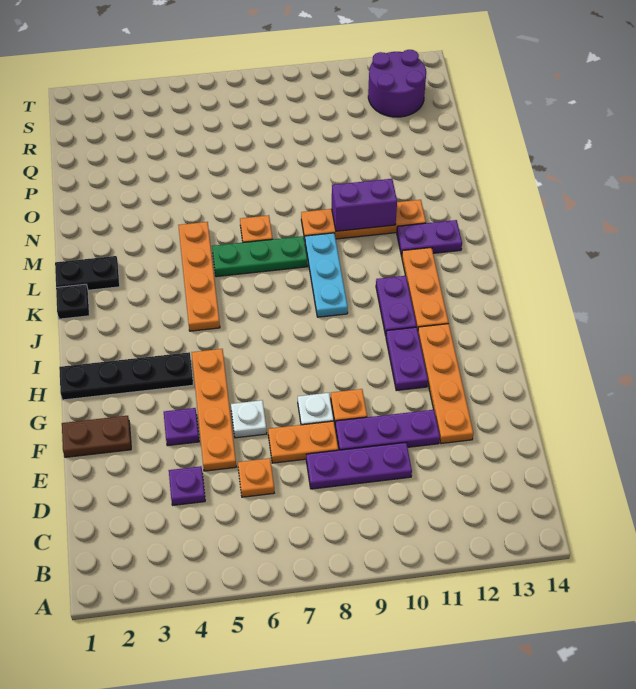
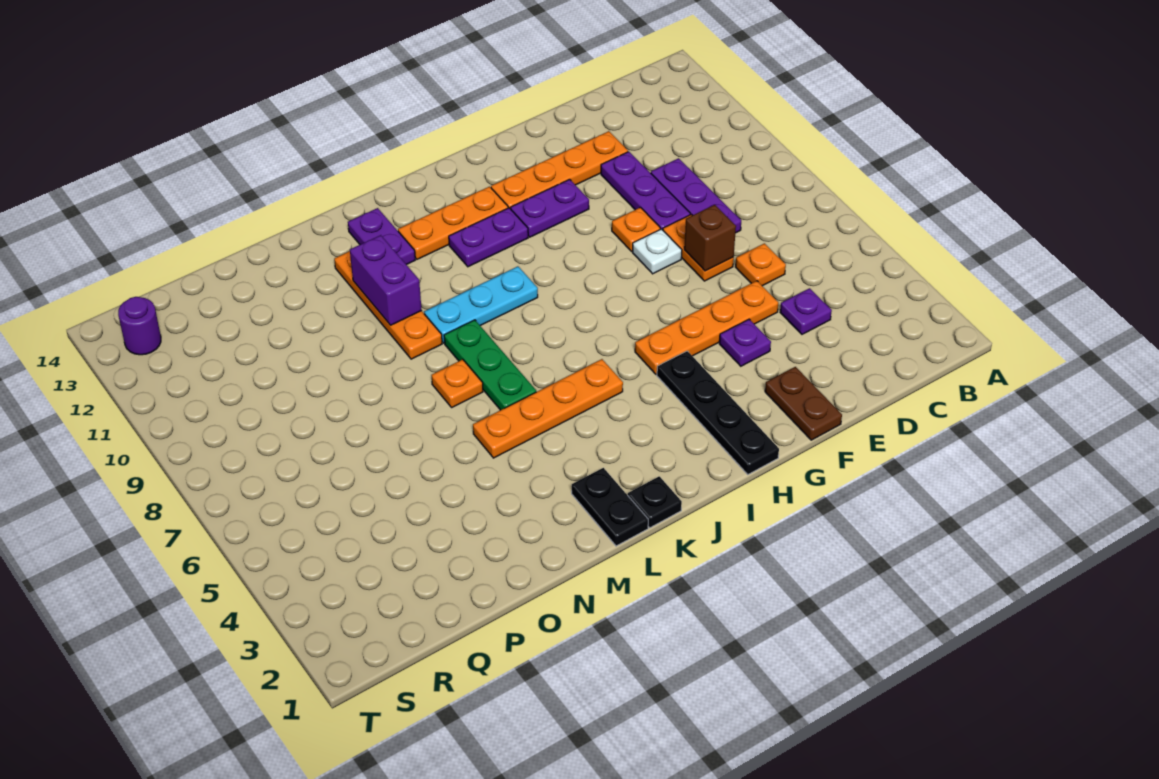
none -> brown 1x1 brick [684,205,736,271]
white 1x1 plate [231,400,267,438] -> none
purple 2x2 round brick [368,50,426,117] -> purple 1x1 round brick [118,297,161,355]

